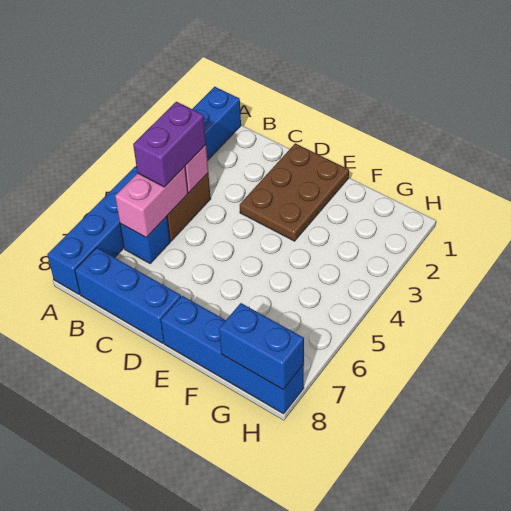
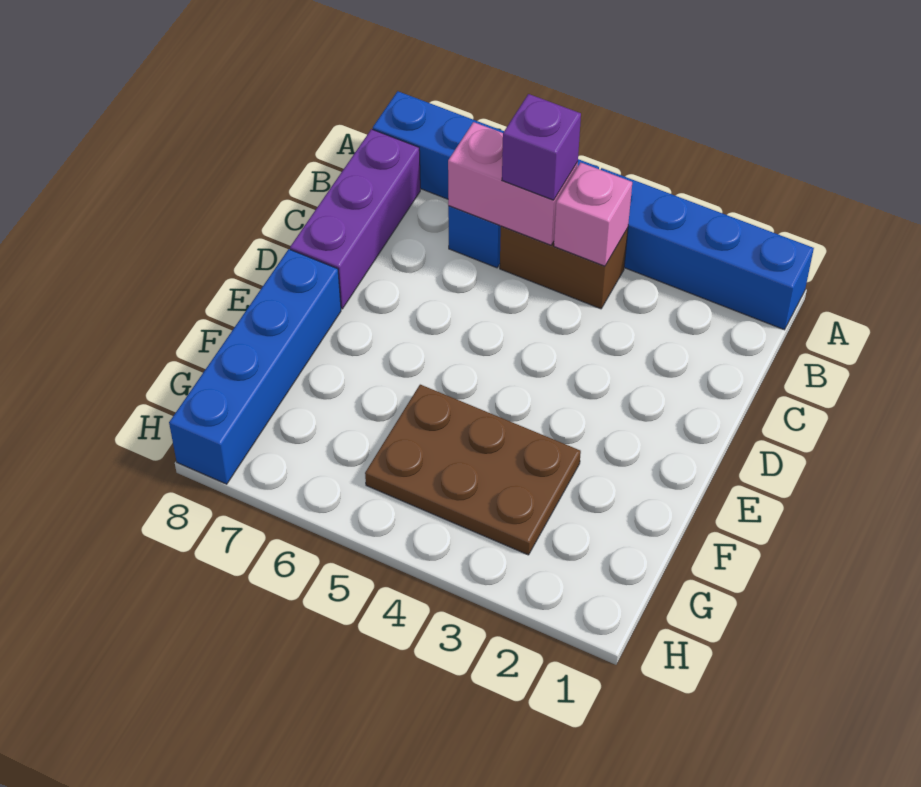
purple 1x2 brick [133,102,206,187] -> purple 1x1 brick [502,94,581,200]
blue 1x3 brick [75,248,181,343] -> purple 1x3 brick [290,129,420,309]
brown 2x3 plate [240,143,349,241] -> brown 2x3 plate moved to [365,385,581,555]
blue 1x2 brick [219,303,304,389] -> none

